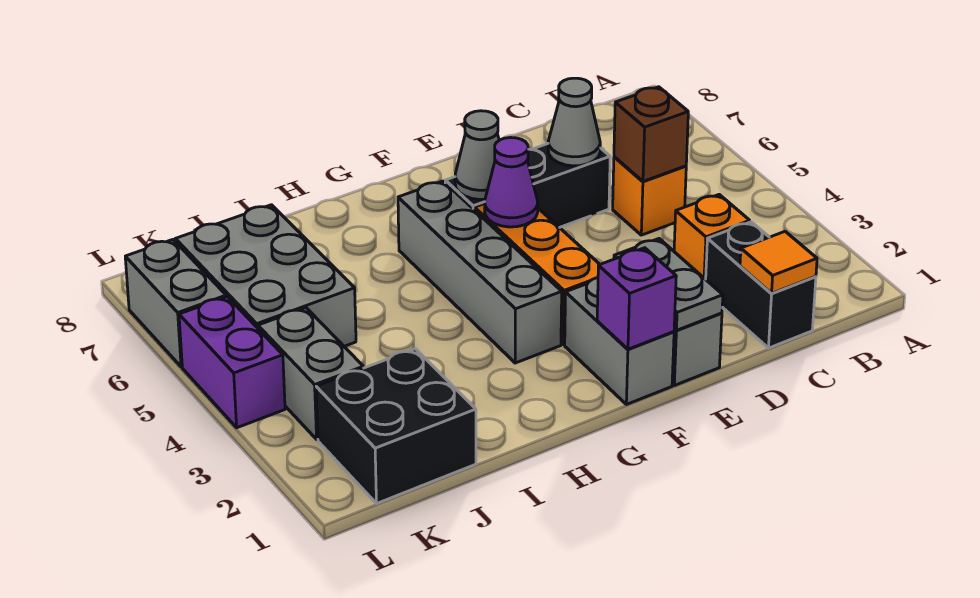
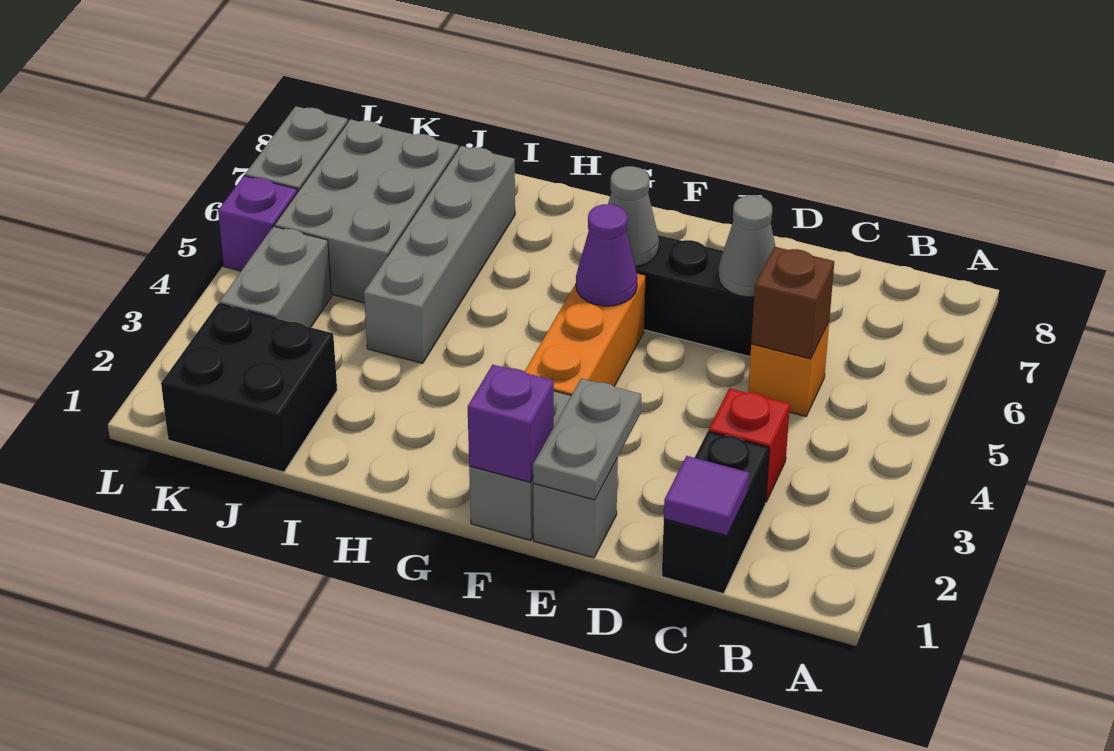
orange 1x1 tile [740,232,817,293] -> purple 1x1 tile [664,456,749,536]
orange 1x1 brick [674,195,750,279] -> red 1x1 brick [709,388,790,502]
grey 1x4 brick [398,181,562,363] -> grey 1x4 brick moved to [364,146,515,363]
purple 1x2 brick [179,297,285,428] -> purple 1x1 brick [218,176,297,271]

